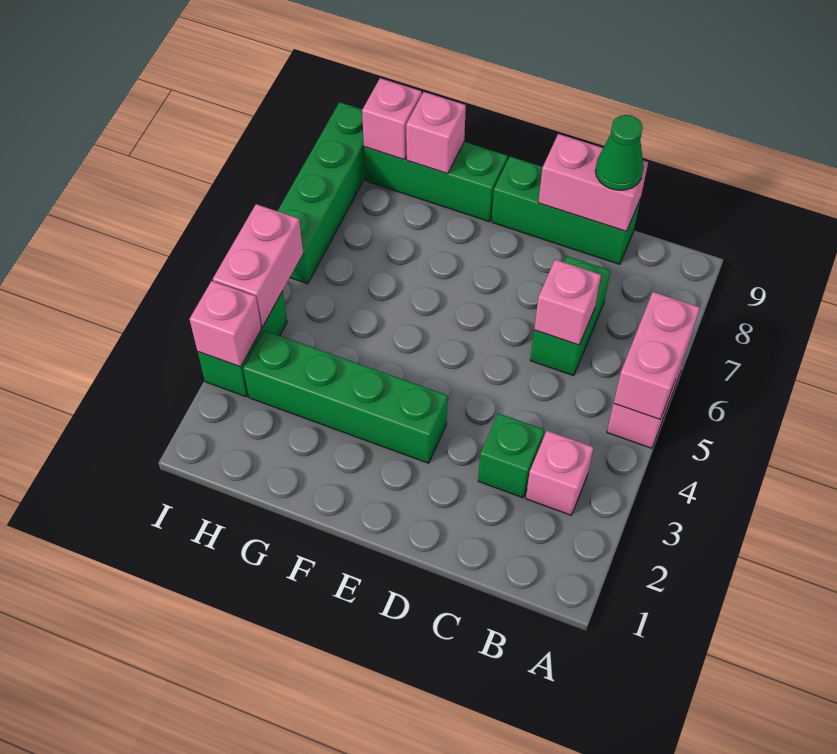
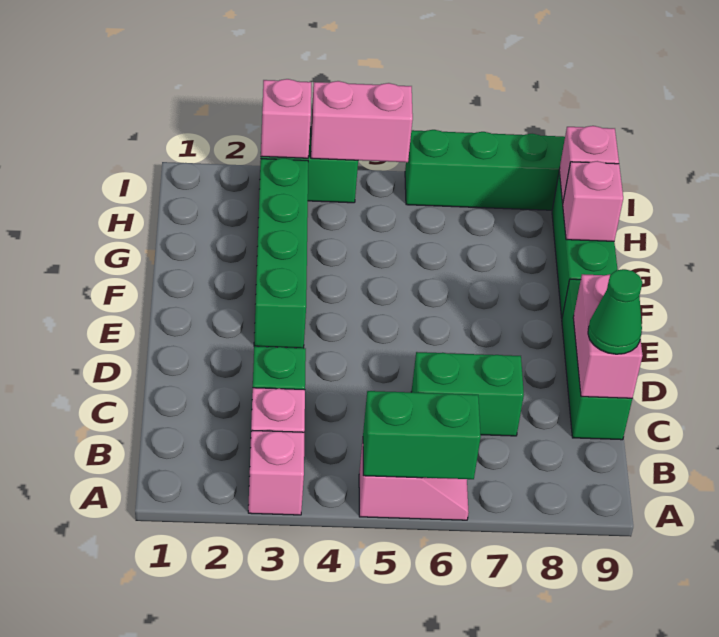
pink 1x2 brick [614,292,700,419] -> green 1x2 brick [363,391,481,479]
pink 1x1 brick [534,260,601,345] -> pink 1x1 brick moved to [248,430,305,515]

